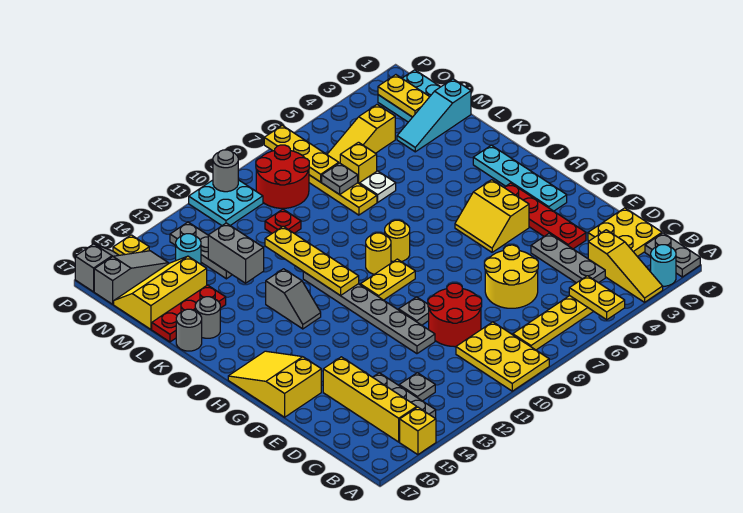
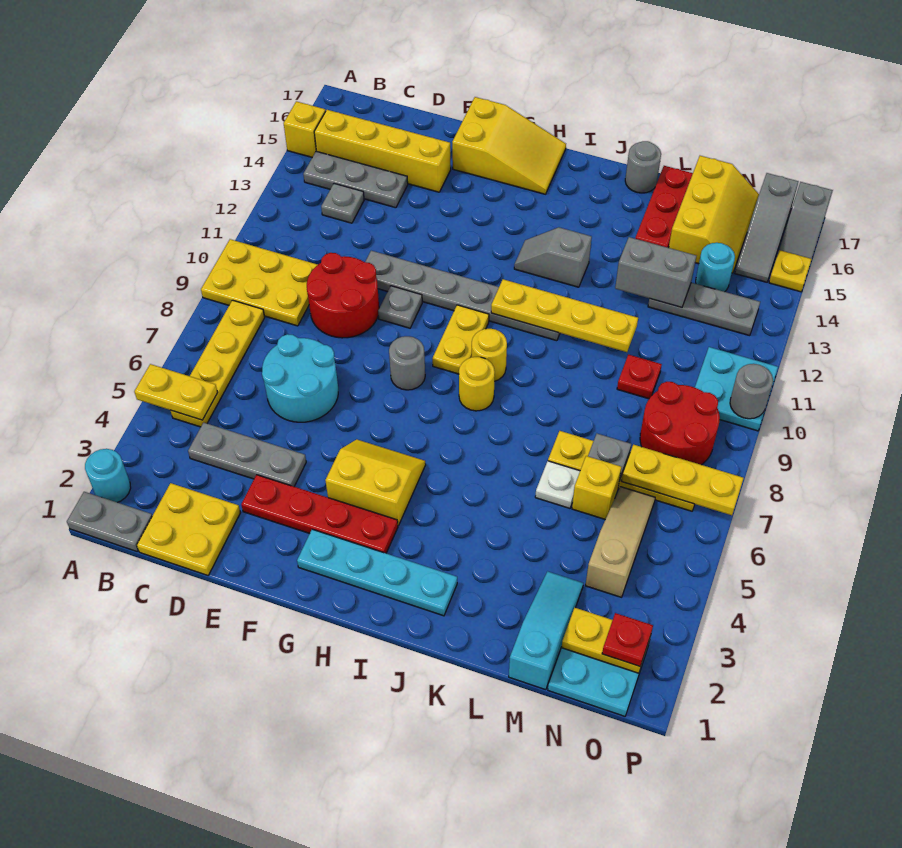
yellow 1x3 slope [588,230,663,302] -> none
yellow 2x2 round brick [484,245,538,308] -> cyan 2x2 round brick [262,334,338,422]
grey 1x1 round brick [195,297,220,338] -> grey 1x1 round brick moved to [389,336,425,390]
yellow 1x3 slope [327,105,395,163] -> tan 1x3 slope [585,487,655,597]
none -> red 1x1 plate [602,613,653,666]

